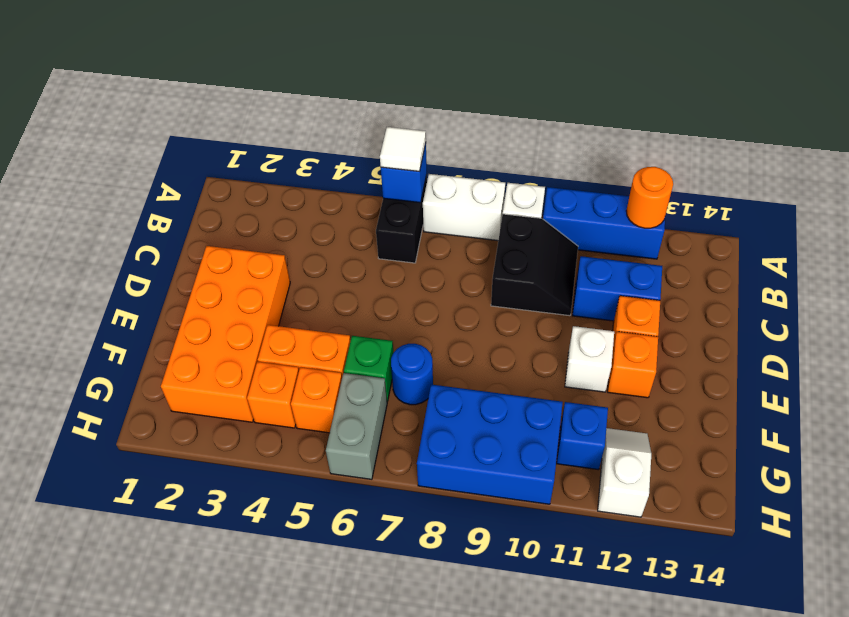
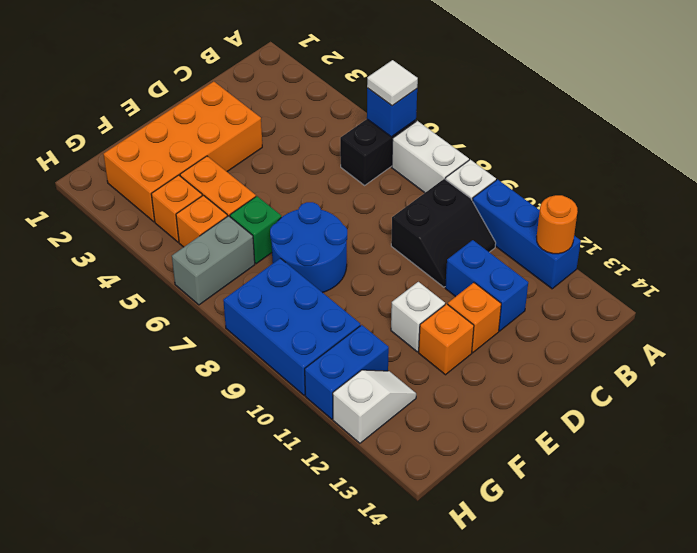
blue 1x1 round brick [391,344,433,405] -> blue 2x2 round brick [270,202,347,293]
blue 1x1 brick [557,402,608,470] -> blue 1x2 brick [305,325,389,419]

